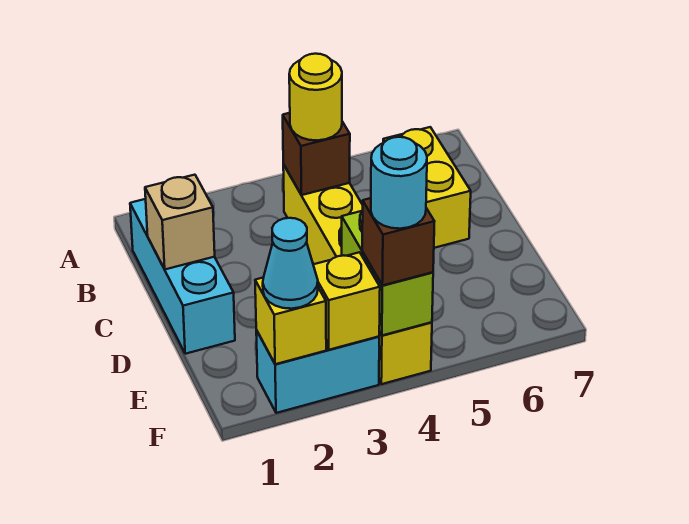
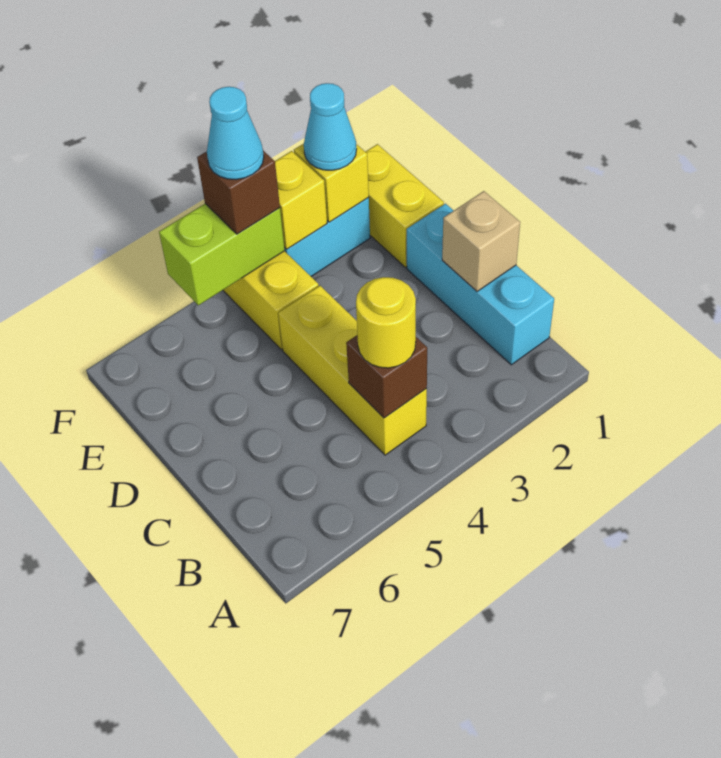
yellow 1x2 brick [383,127,471,248] -> yellow 1x2 brick moved to [365,144,444,267]
lime 1x2 brick [342,211,433,335] -> lime 1x2 brick turned to [159,204,285,305]
cyan 1x1 round brick [371,137,427,229] -> cyan 1x1 cone [207,87,264,179]

